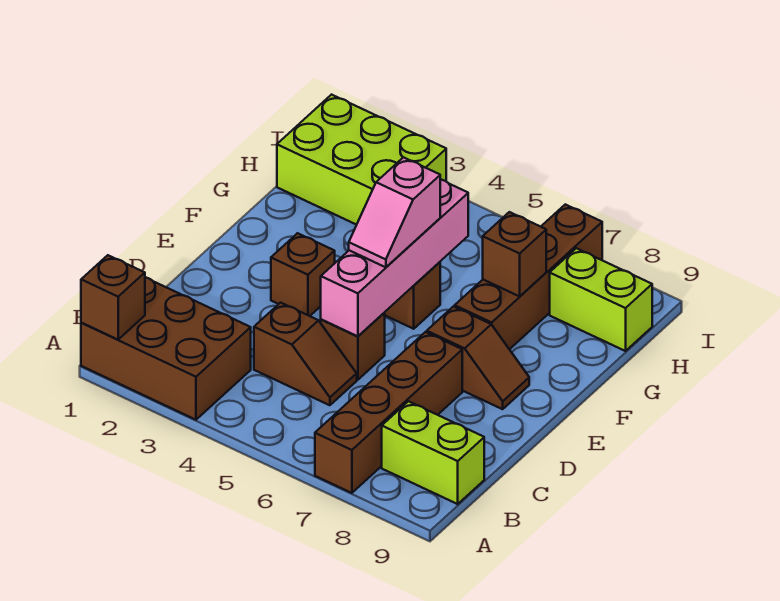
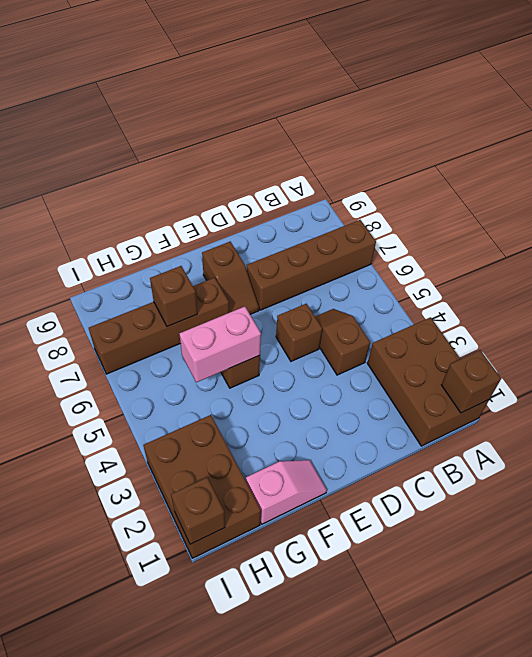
lime 1x2 brick [382,401,484,504] -> none
pink 1x4 brick [321,179,468,337] -> pink 1x2 brick [179,307,261,383]
brown 1x1 brick [271,233,335,316] -> brown 1x1 brick moved to [171,478,225,544]
pink 1x2 slope [349,157,440,267] -> pink 1x2 slope moved to [246,460,327,524]
brown 1x2 slope [427,307,529,409] -> brown 1x2 slope turned to [202,242,259,314]
lime 2x3 brick [277,95,446,225] -> brown 2x3 brick [143,415,261,558]
lime 1x2 brick [550,248,652,351] -> none

